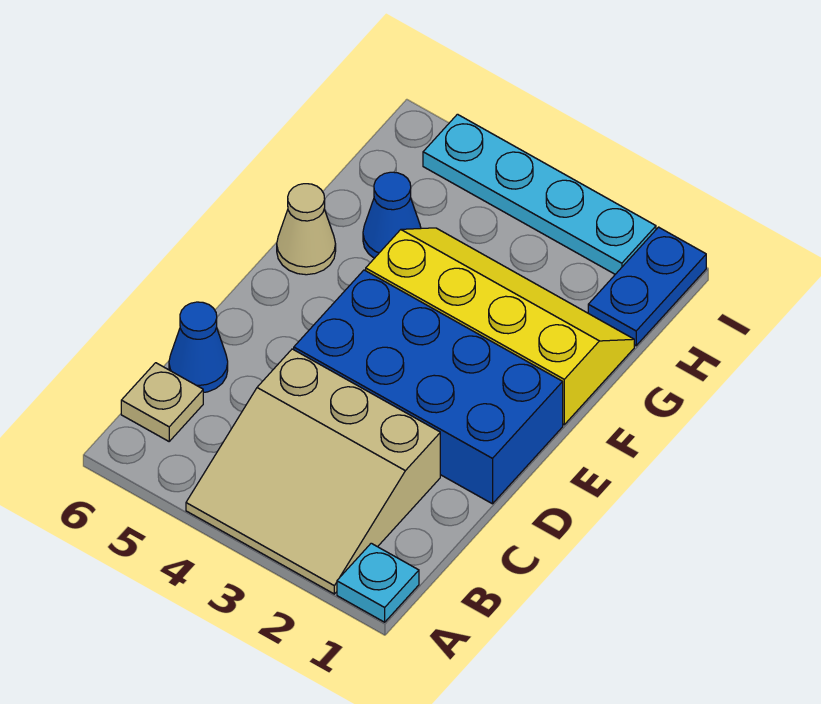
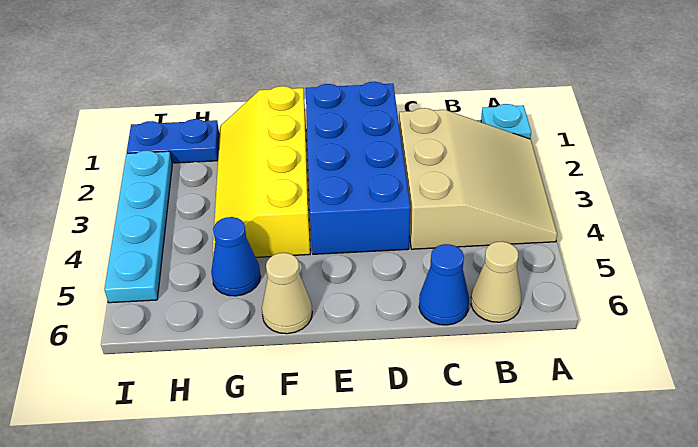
tan 1x1 plate [121,363,203,441] -> tan 1x1 cone [471,241,521,322]

